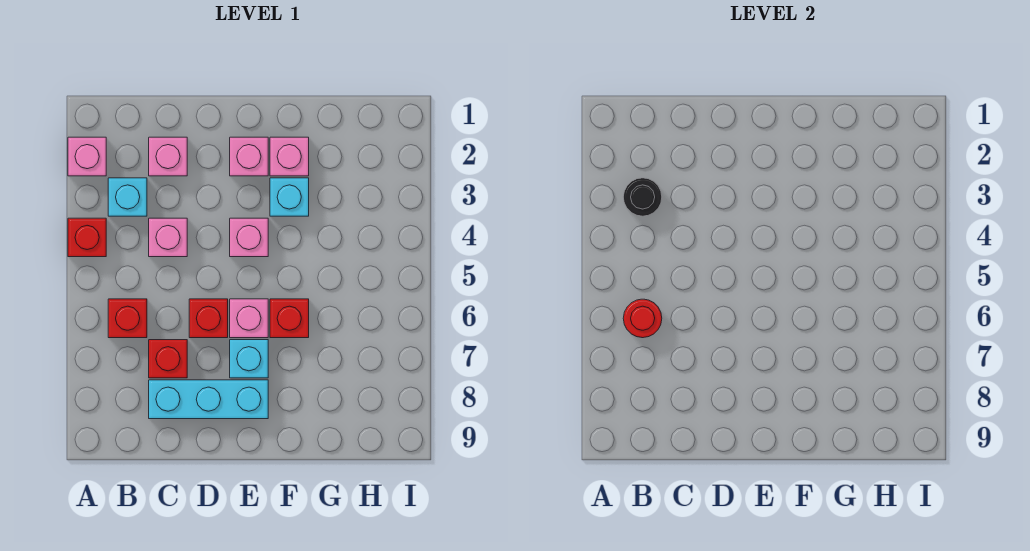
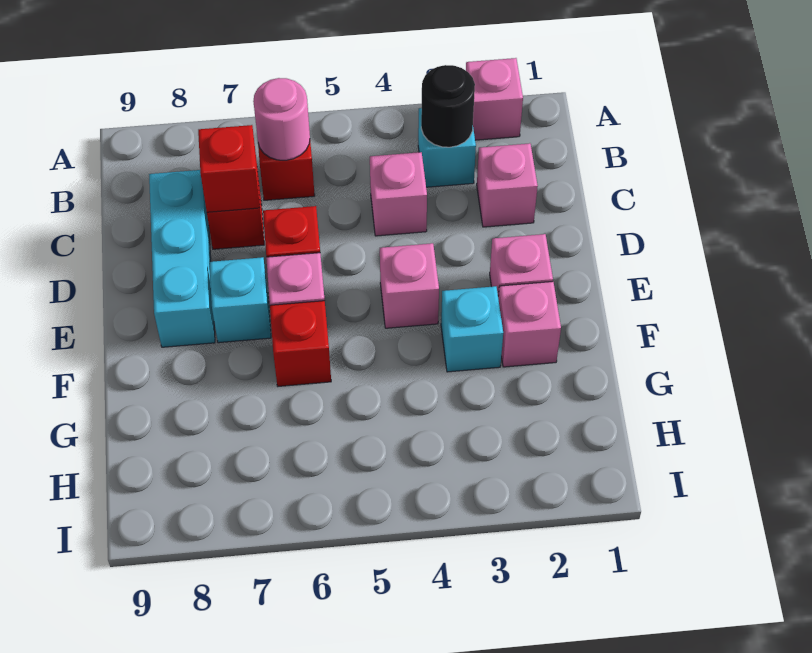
red 1x1 brick [68,218,106,257] -> red 1x1 brick moved to [198,125,260,212]
red 1x1 round brick [623,299,662,338] -> pink 1x1 round brick [253,78,310,160]

